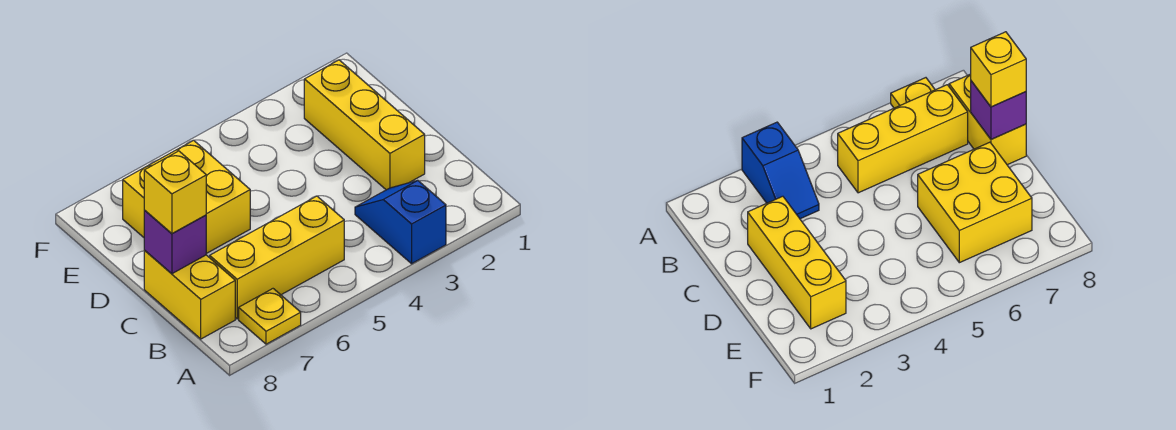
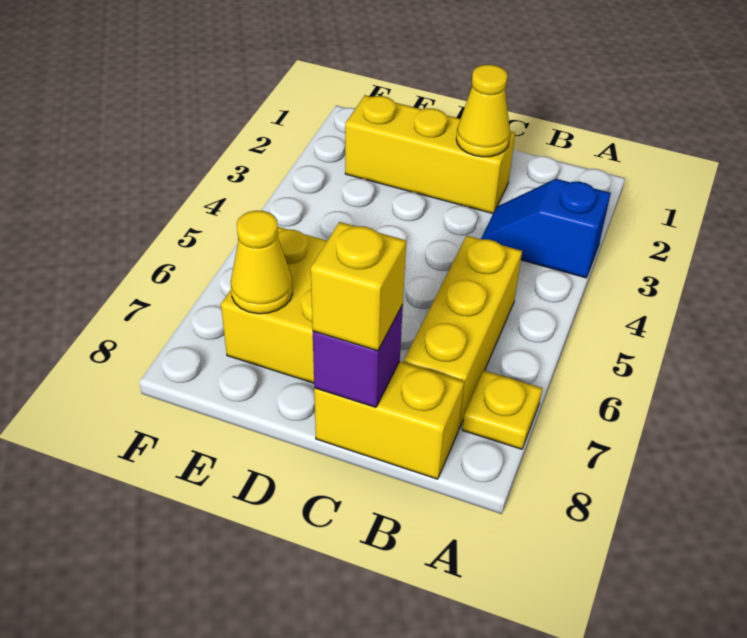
none -> yellow 1x1 cone [456,65,510,157]
none -> yellow 1x1 cone [231,211,293,314]

